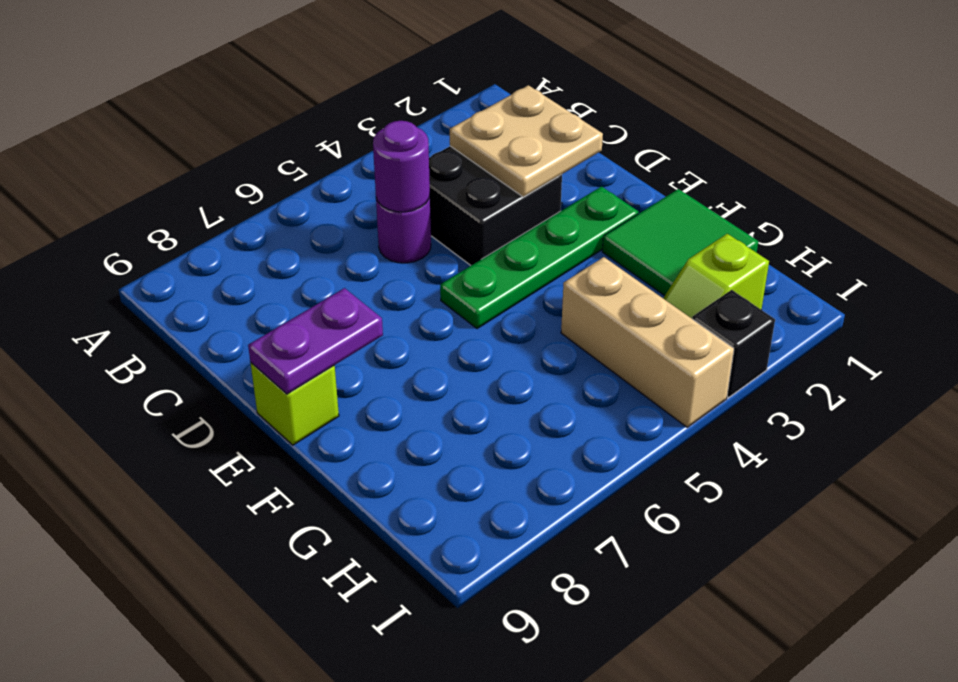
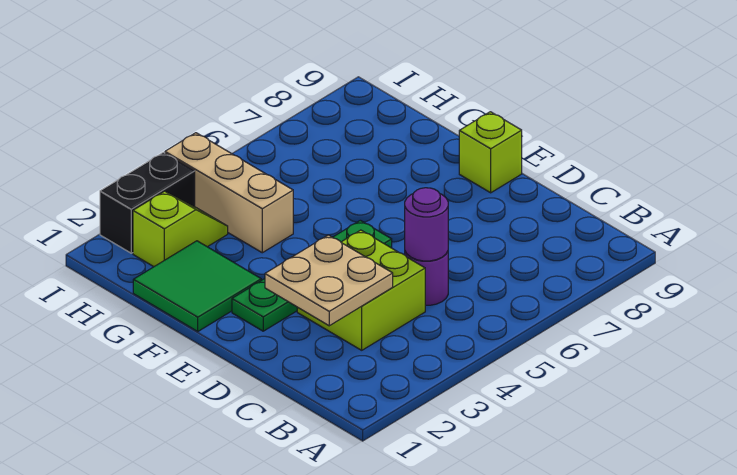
black 2x2 brick [429,146,562,265] -> lime 2x2 brick [297,230,425,350]
purple 1x2 plate [248,288,383,394] -> none
black 1x1 brick [692,290,775,397] -> black 1x2 brick [100,152,195,253]

